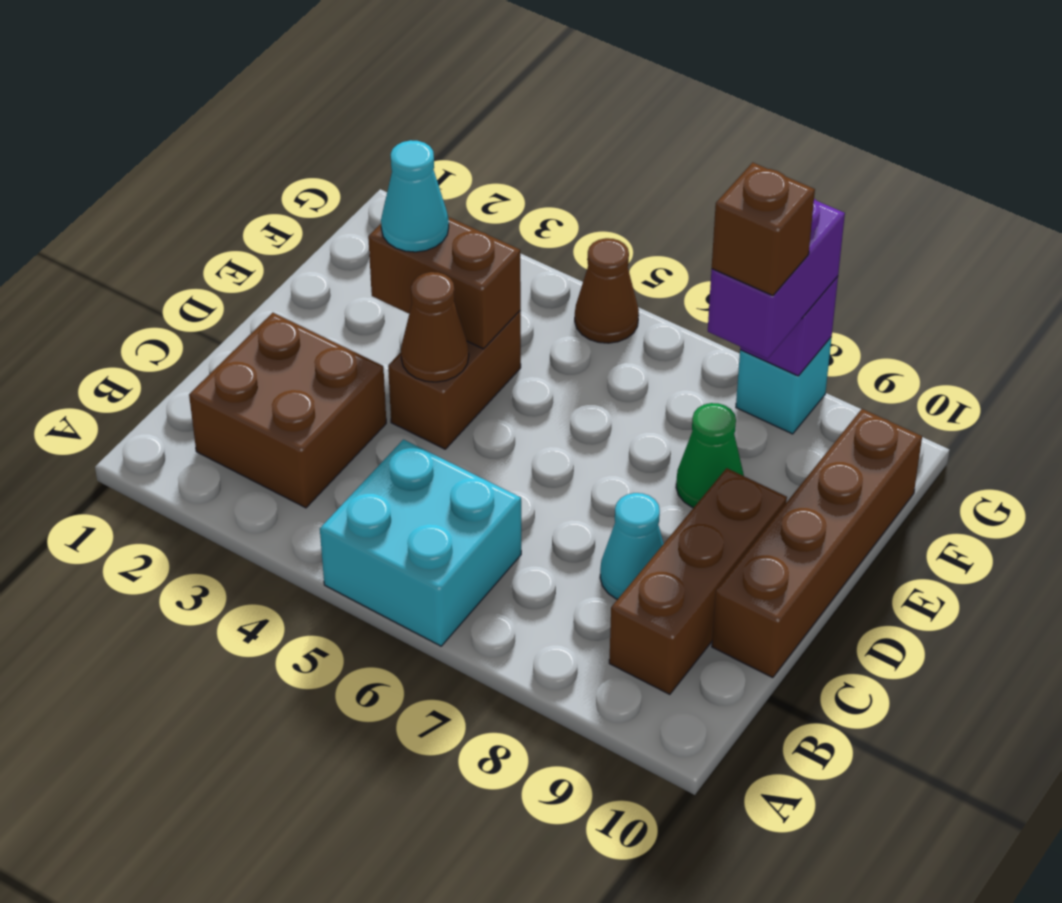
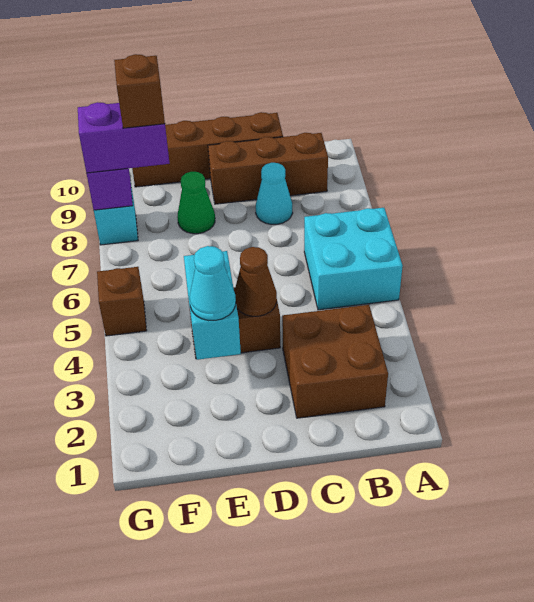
brown 1x2 brick [368,217,521,349] -> cyan 1x2 brick [184,251,241,360]
brown 1x1 cone [575,238,639,343] -> brown 1x1 brick [97,267,147,336]

